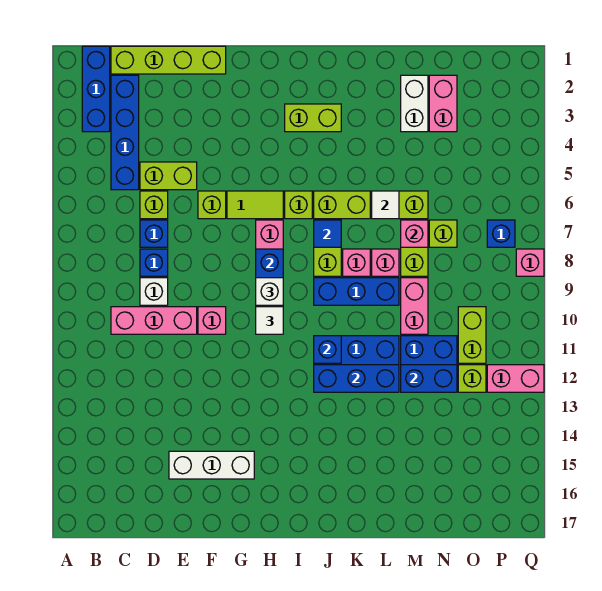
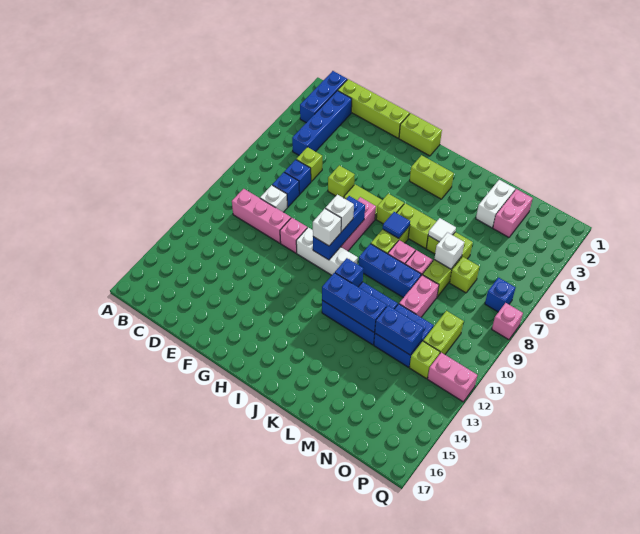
lime 1x2 brick [140,162,197,190] -> lime 1x2 brick moved to [399,113,442,156]
white 1x3 brick [169,451,254,479] -> white 1x3 brick moved to [296,228,358,275]
white 1x1 tile [256,307,283,334] -> white 1x1 brick [313,209,341,246]
pink 1x1 brick [401,220,428,247] -> white 1x1 brick [434,232,464,269]

